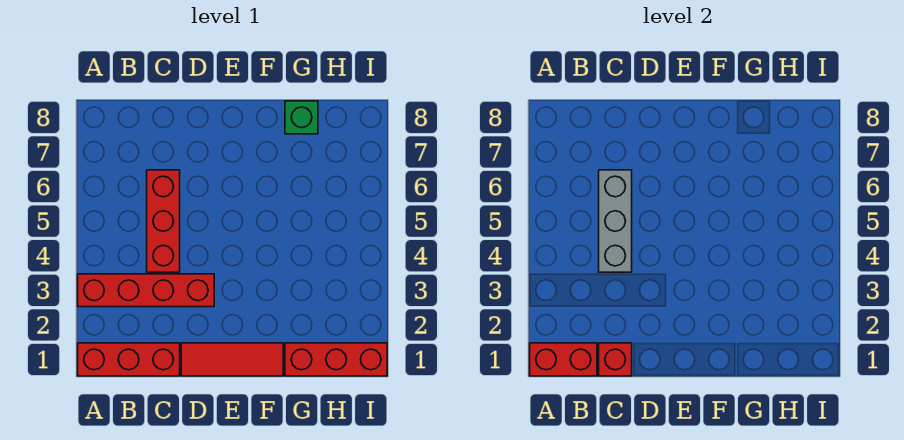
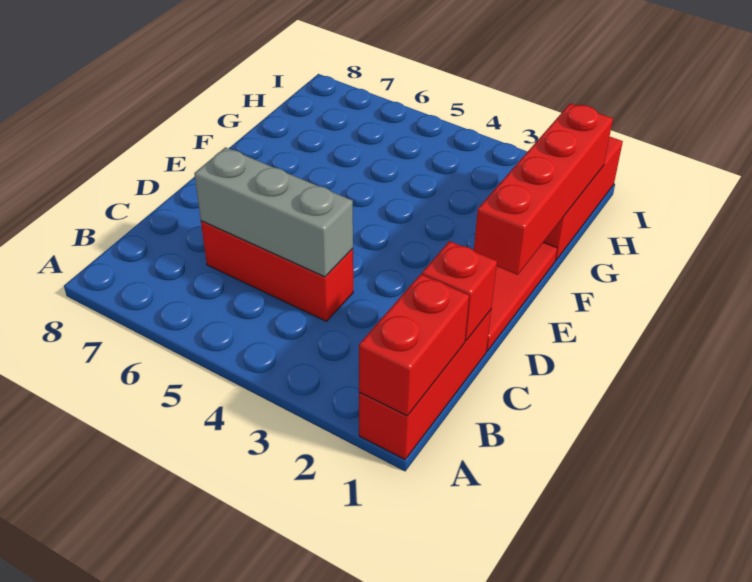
red 1x4 brick [78,274,214,307] -> red 1x4 brick moved to [474,104,613,275]
green 1x1 brick [285,101,318,134] -> none

